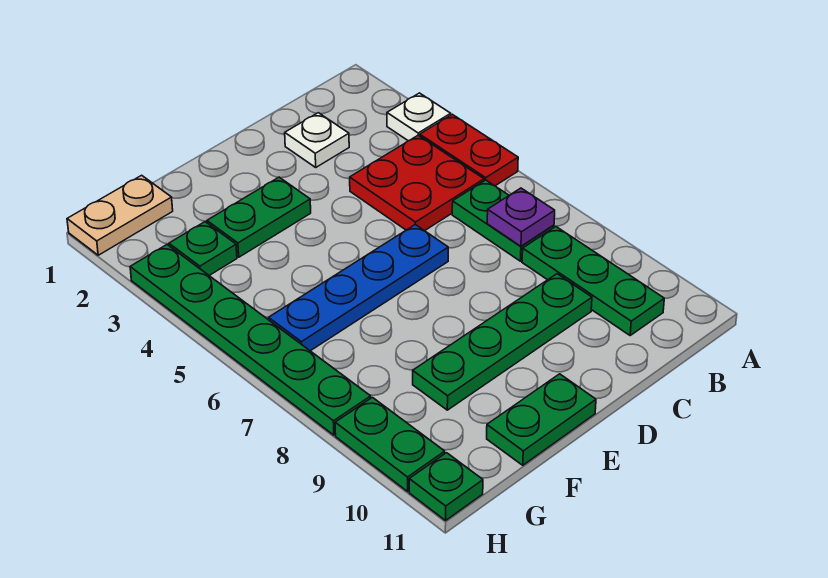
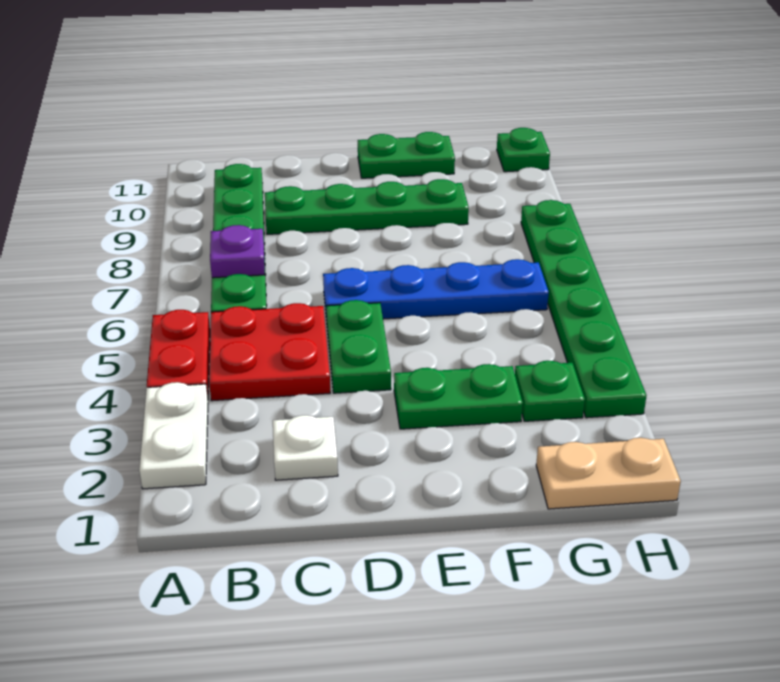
white 1x1 plate [387,93,451,141] -> white 1x2 plate [139,382,208,489]
green 1x2 plate [335,397,445,491] -> green 1x2 plate moved to [326,300,391,393]

